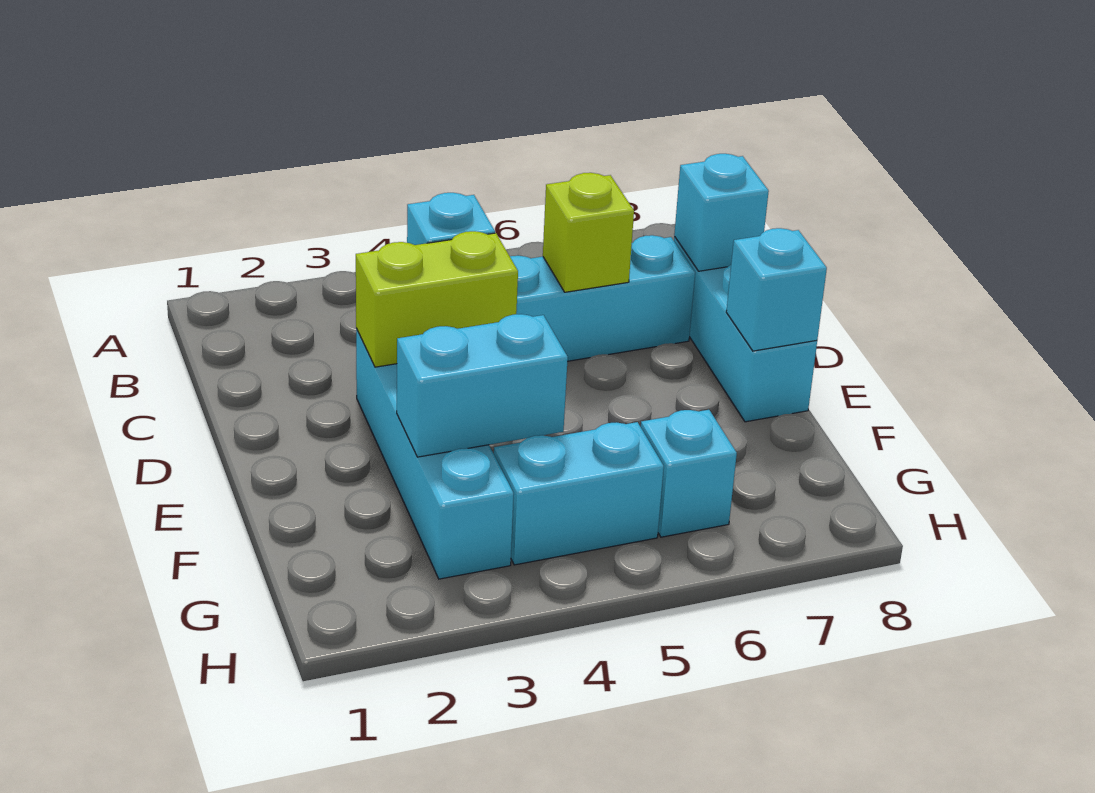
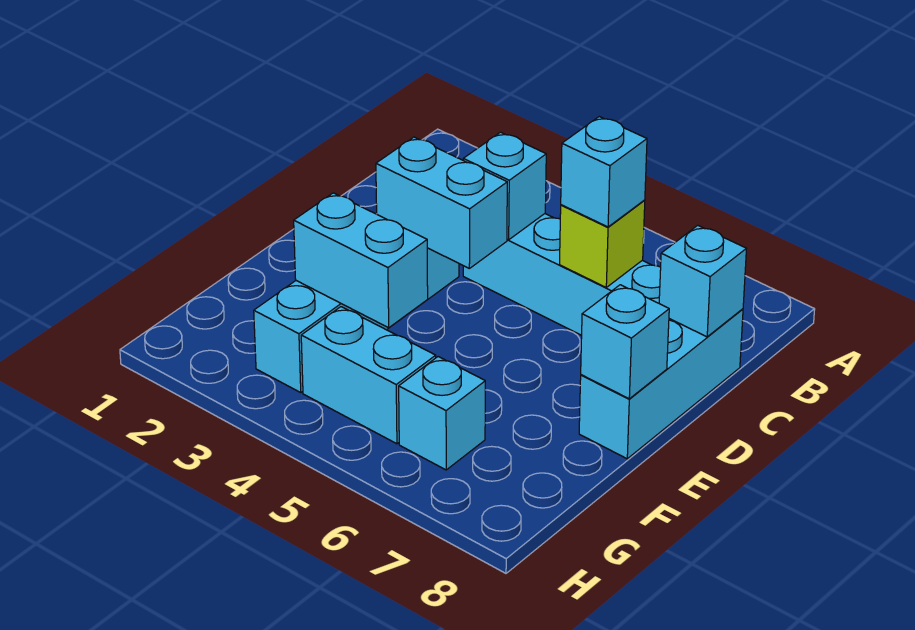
none -> cyan 1x1 brick [561,117,647,227]
lime 1x2 brick [356,231,518,367] -> cyan 1x2 brick [376,137,507,268]

